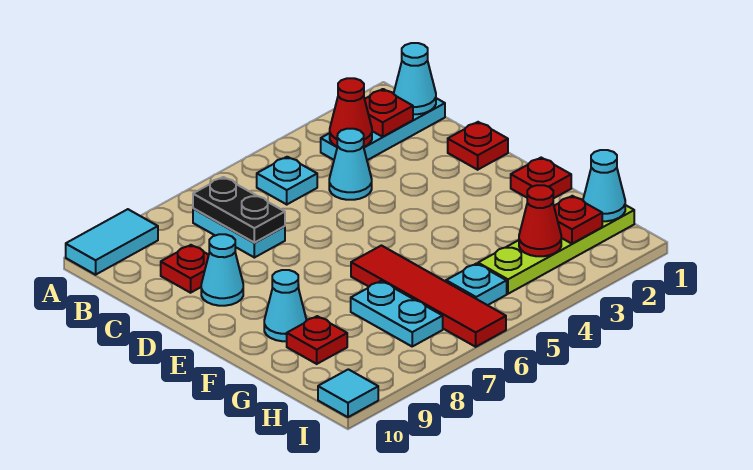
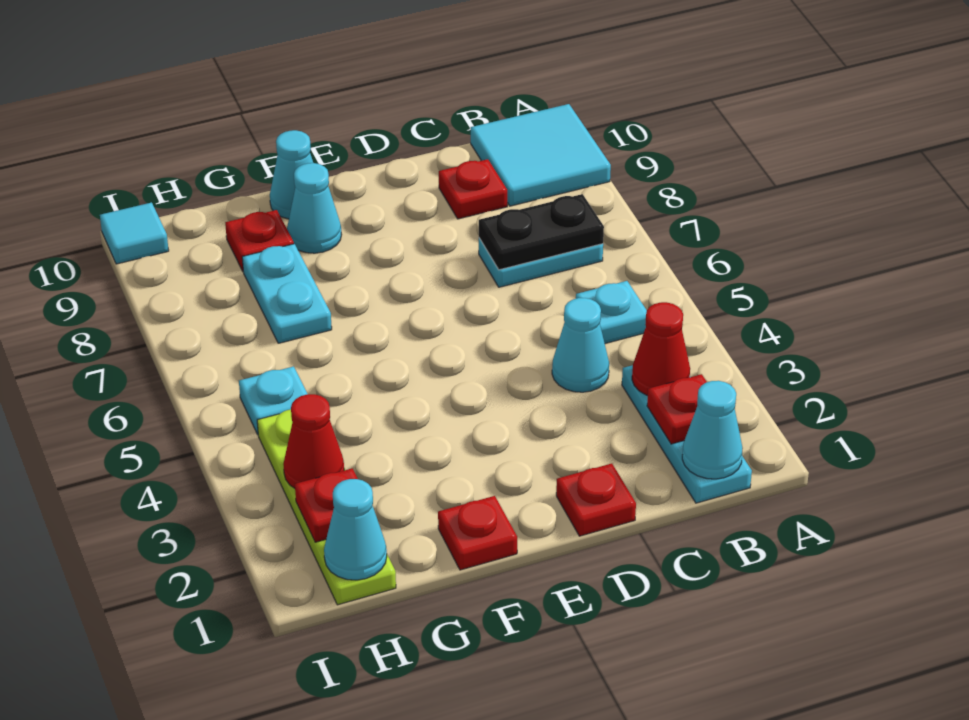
cyan 1x2 tile [66,209,158,275] -> cyan 2x2 tile [471,104,611,206]
cyan 1x1 cone [201,234,243,306] -> cyan 1x1 cone moved to [270,130,313,219]
red 1x4 tile [351,246,506,347] -> none
cyan 1x2 plate [351,281,443,346] -> cyan 1x2 plate turned to [242,244,332,343]

